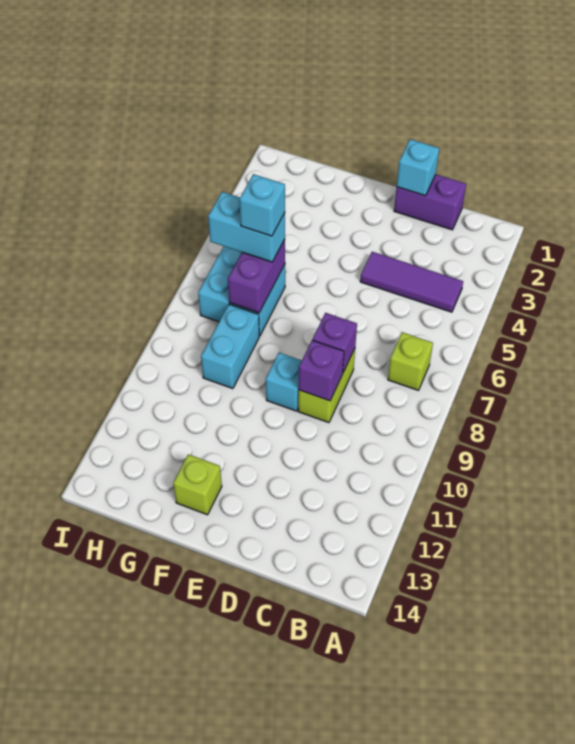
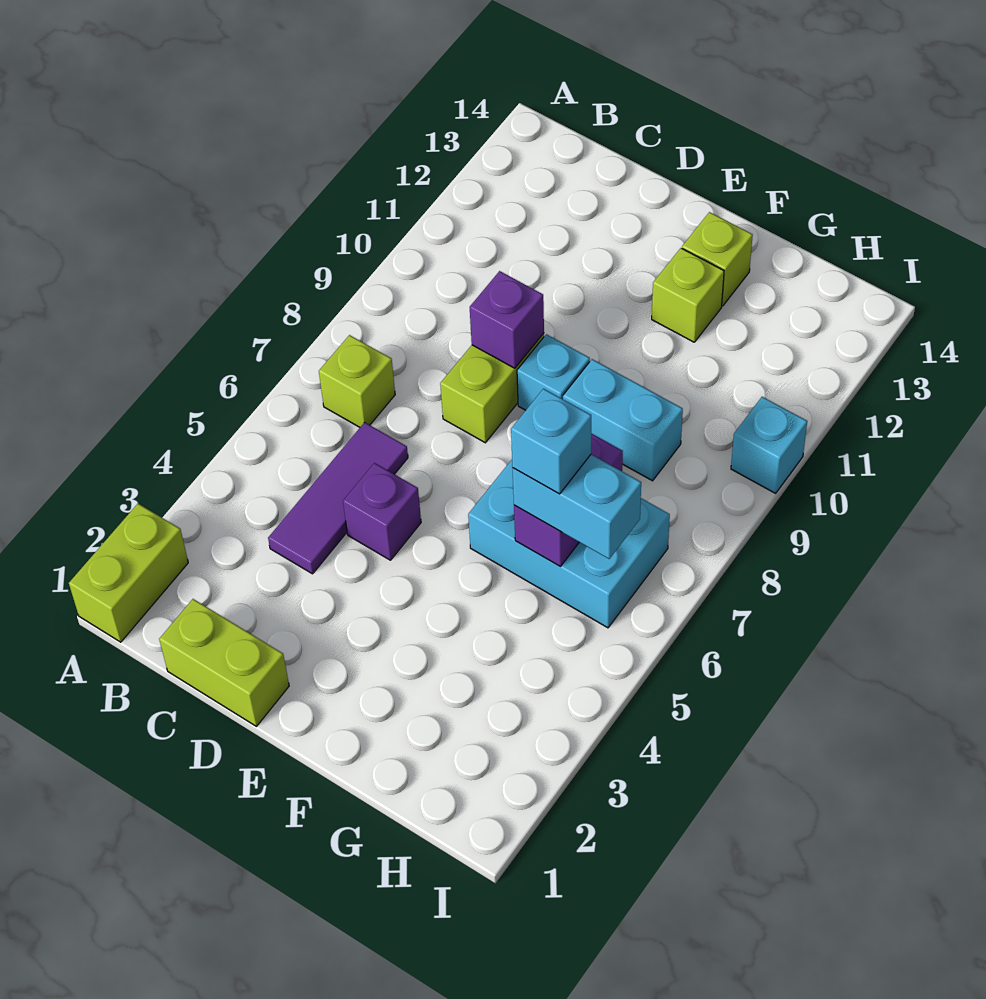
none -> lime 1x2 brick [69,504,188,642]
purple 1x3 tile [360,252,463,312] -> purple 1x3 tile turned to [268,422,408,574]
purple 1x2 brick [394,174,466,230] -> lime 1x2 brick [159,599,289,726]
cyan 1x1 brick [397,139,439,196] -> cyan 1x1 brick moved to [731,397,807,493]
purple 1x1 brick [313,313,357,372] -> purple 1x1 brick moved to [343,463,421,560]
none -> lime 1x1 brick [652,248,724,342]
cyan 2x2 brick [198,246,285,336] -> cyan 2x3 brick [468,460,670,628]
cyan 1x2 brick [201,304,259,389] -> cyan 1x2 brick turned to [563,359,683,481]

